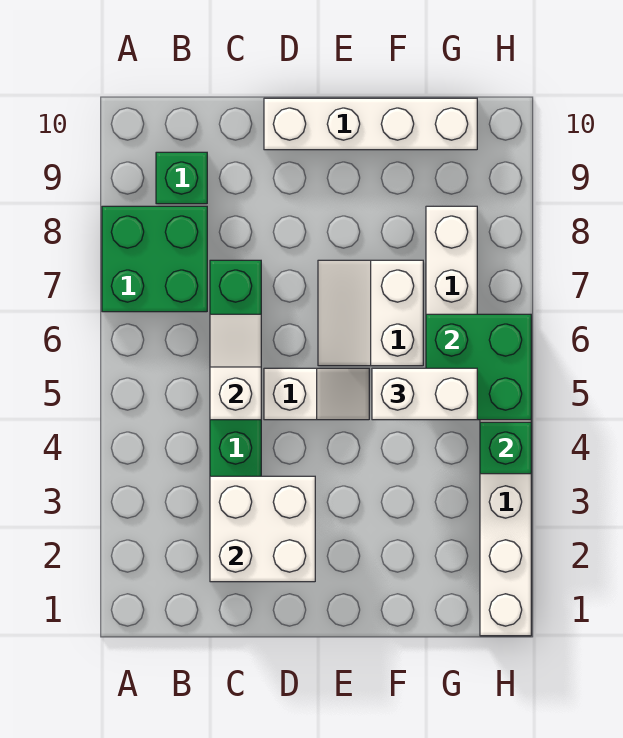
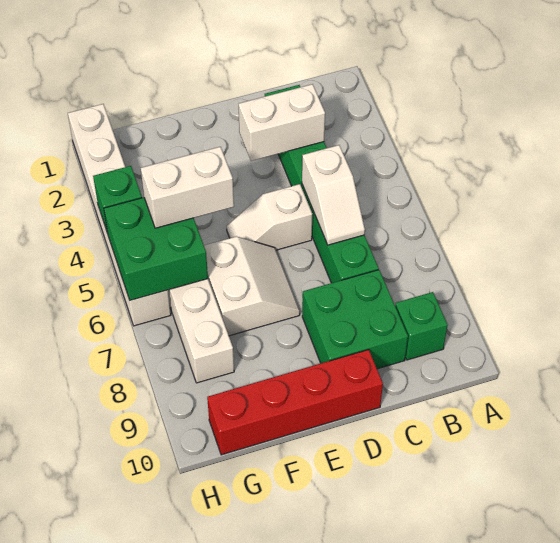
green 2x2 brick [102,206,207,312] -> green 2x2 brick moved to [302,270,408,369]
white 2x2 brick [210,476,315,582] -> white 1x2 brick [239,84,325,161]
white 1x4 brick [264,98,477,150] -> red 1x4 brick [207,350,383,455]

